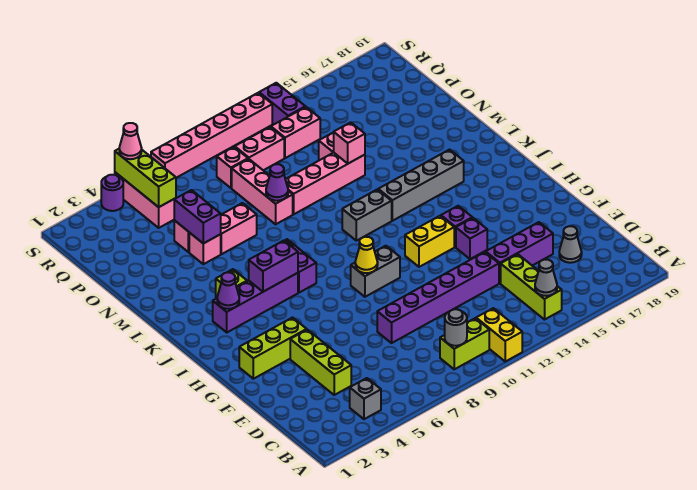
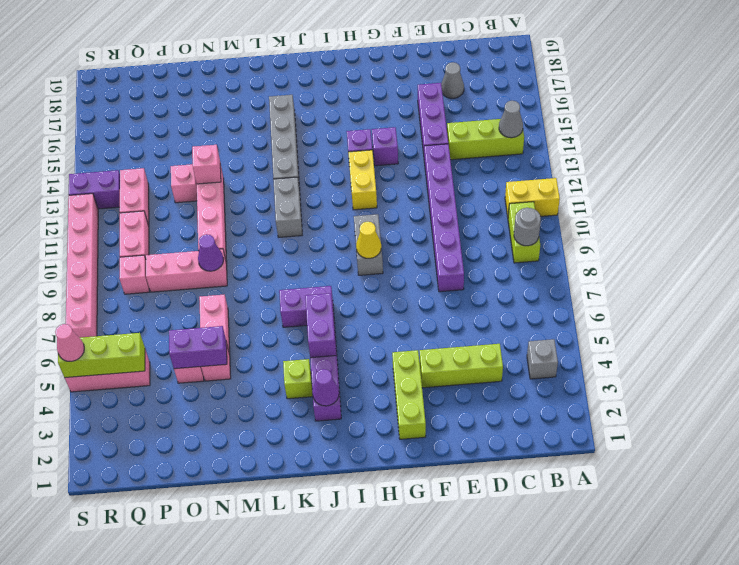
purple 1x1 round brick [101,175,123,211] -> none

